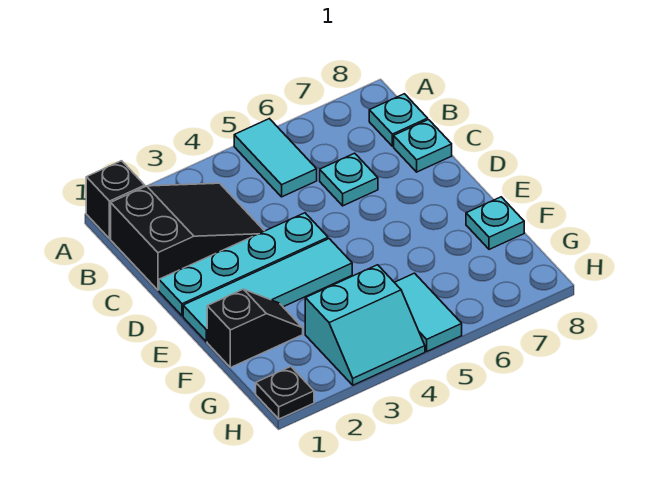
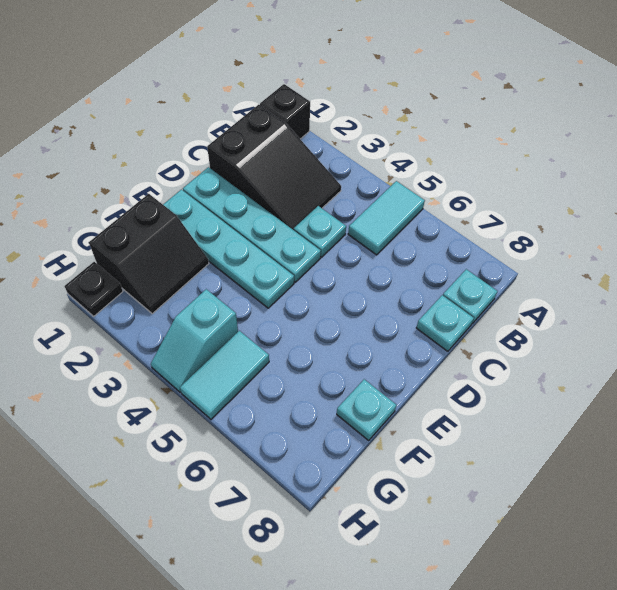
cyan 1x1 plate [320,153,378,206] -> cyan 1x1 plate moved to [294,206,346,257]
cyan 1x4 tile [183,239,352,342] -> cyan 1x4 plate [163,190,294,308]
black 1x2 slope [207,289,303,368] -> black 2x2 slope [89,194,209,314]
cyan 2x2 slope [305,265,425,385] -> cyan 1x2 slope [151,289,238,392]

